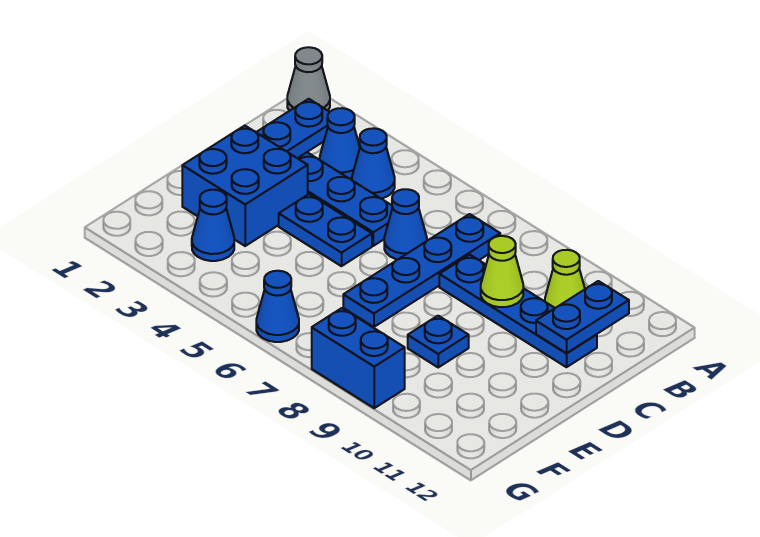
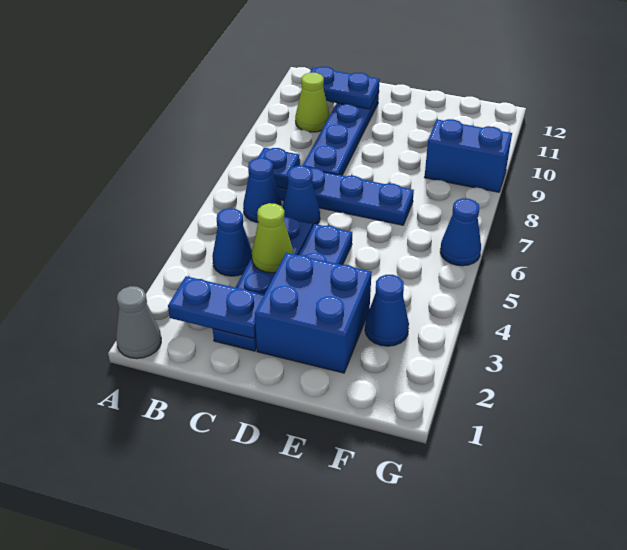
blue 1x1 cone [320,108,360,178] -> blue 1x1 cone moved to [243,158,282,222]
lime 1x1 cone [481,236,523,307] -> lime 1x1 cone moved to [252,203,293,273]
blue 1x1 plate [408,316,469,367] -> blue 1x1 plate moved to [258,148,300,189]
blue 1x2 brick [312,308,405,408] -> blue 1x2 brick turned to [425,119,512,192]

